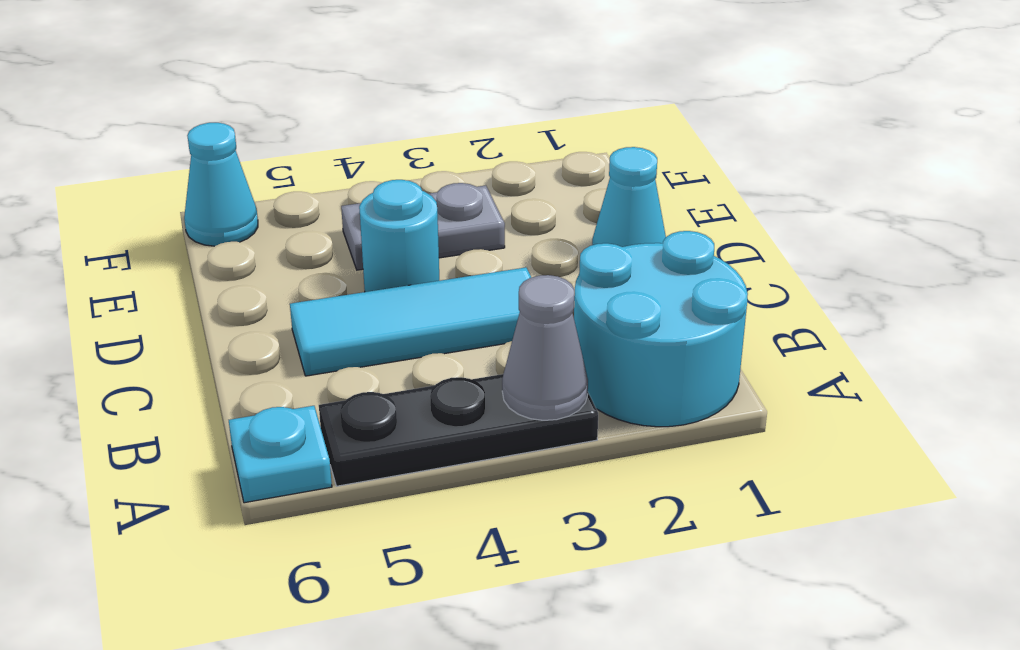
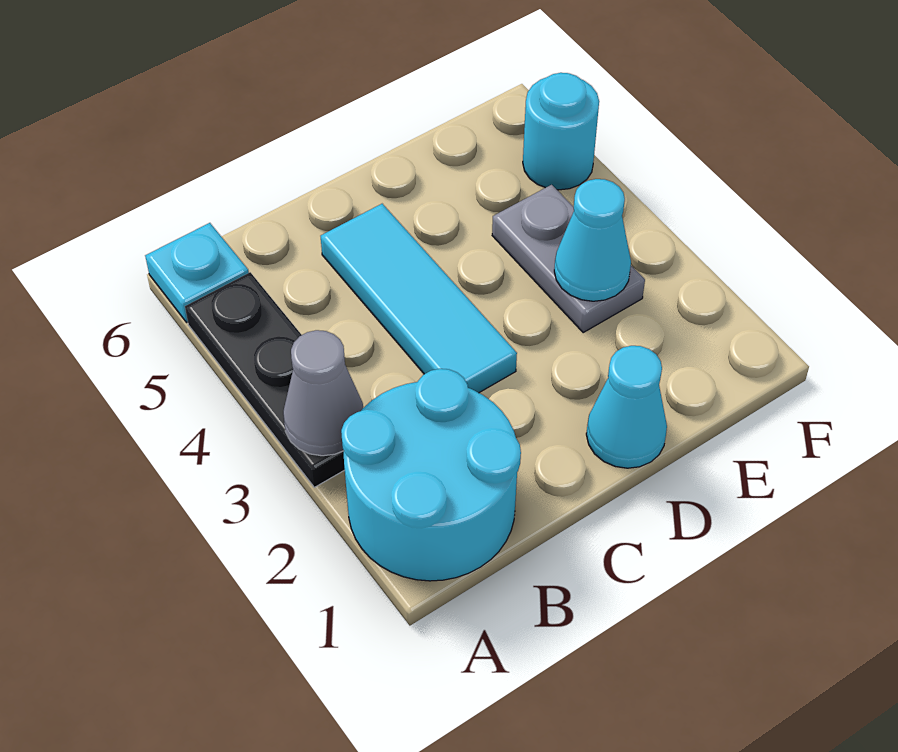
cyan 1x1 round brick [359,180,440,292] -> cyan 1x1 round brick moved to [523,73,599,190]
cyan 1x1 cone [184,123,258,246] -> cyan 1x1 cone moved to [554,179,631,301]

